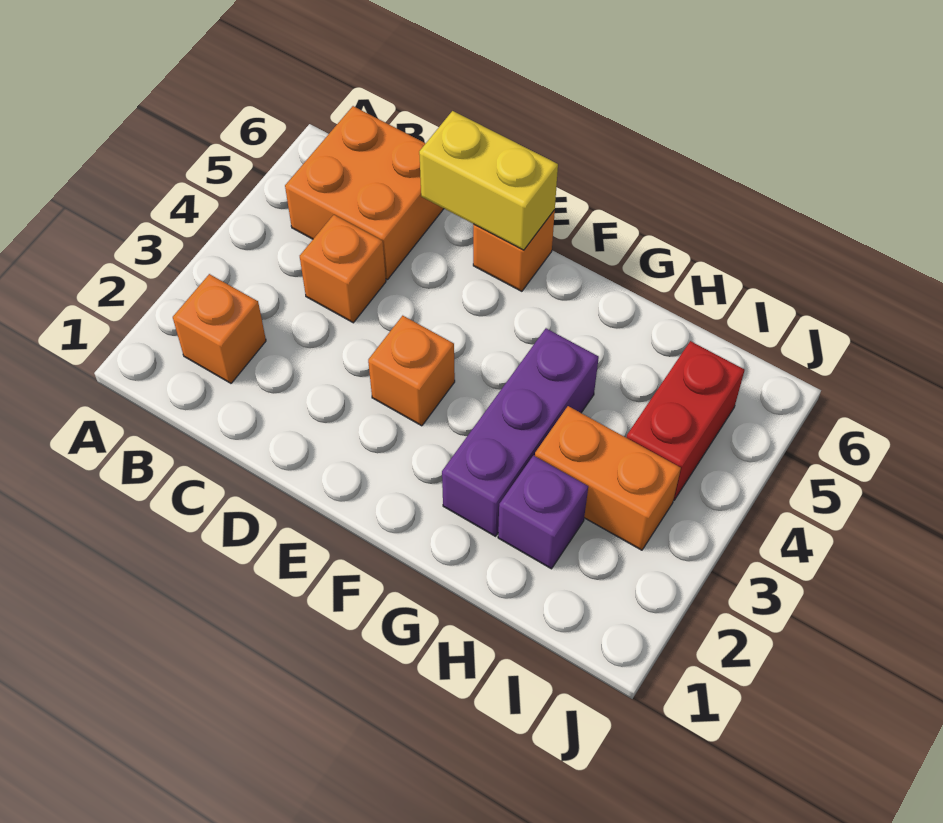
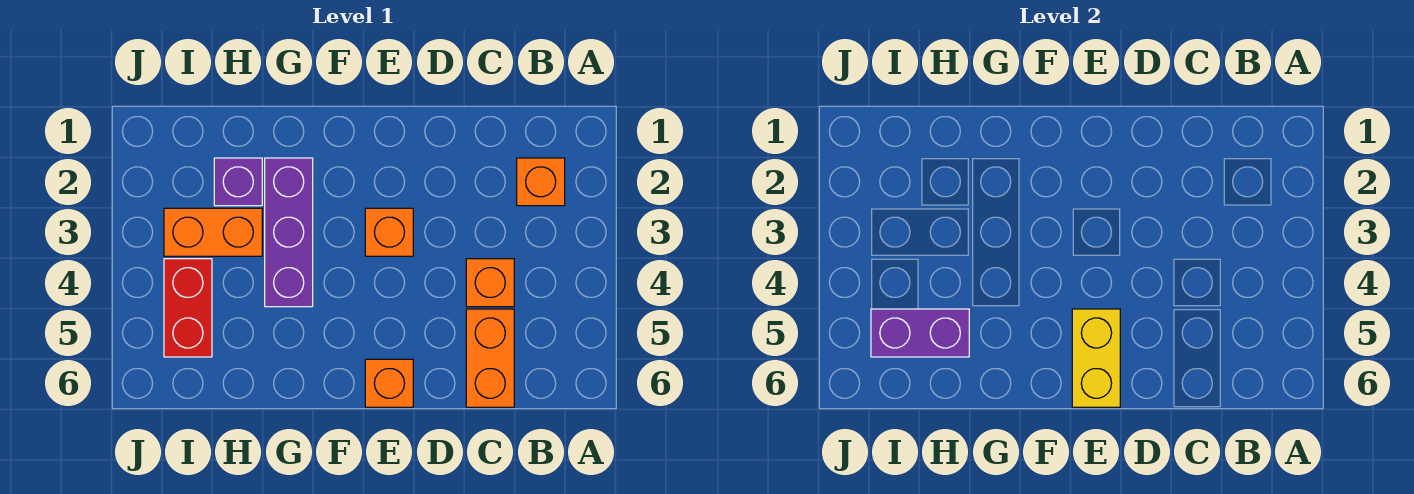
orange 2x2 brick [285,106,444,280] -> orange 1x2 brick [466,309,514,407]
yellow 1x2 brick [419,111,558,250] -> yellow 1x2 brick turned to [1072,309,1120,407]
none -> purple 1x2 brick [871,309,969,357]

